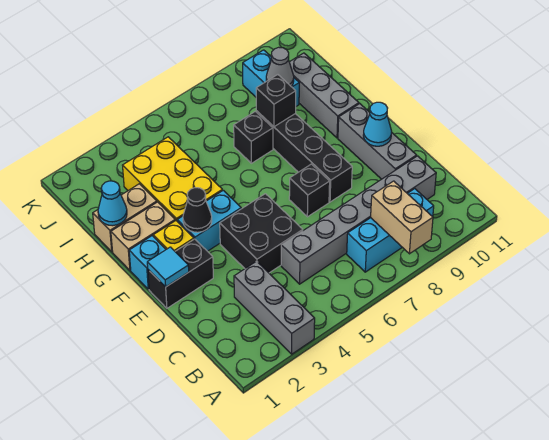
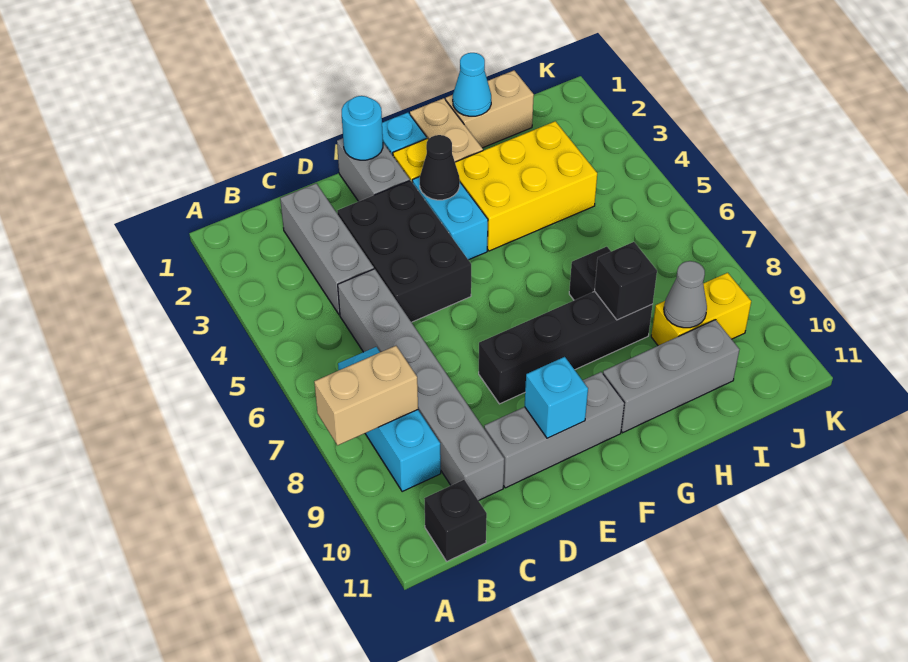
grey 1x3 brick [234,261,315,354] -> grey 1x3 brick turned to [280,183,374,315]
black 2x2 brick [220,194,303,273] -> black 2x3 brick [337,180,471,322]
black 1x2 brick [148,239,213,308] -> grey 1x2 brick [337,138,410,201]
cyan 1x1 tile [147,247,189,287] -> cyan 1x1 round brick [342,96,383,160]
black 1x1 brick [289,164,330,217] -> black 1x1 brick moved to [424,480,487,561]
cyan 1x1 cone [363,102,392,146] -> cyan 1x1 brick [525,357,588,438]
tan 1x2 brick [93,184,157,252] -> tan 1x2 brick turned to [446,71,534,148]
cyan 1x2 brick [243,50,299,106] -> yellow 1x2 brick [651,273,751,346]

